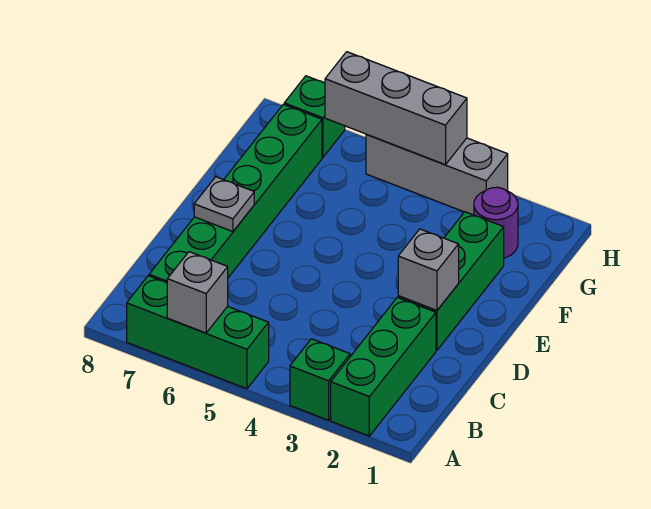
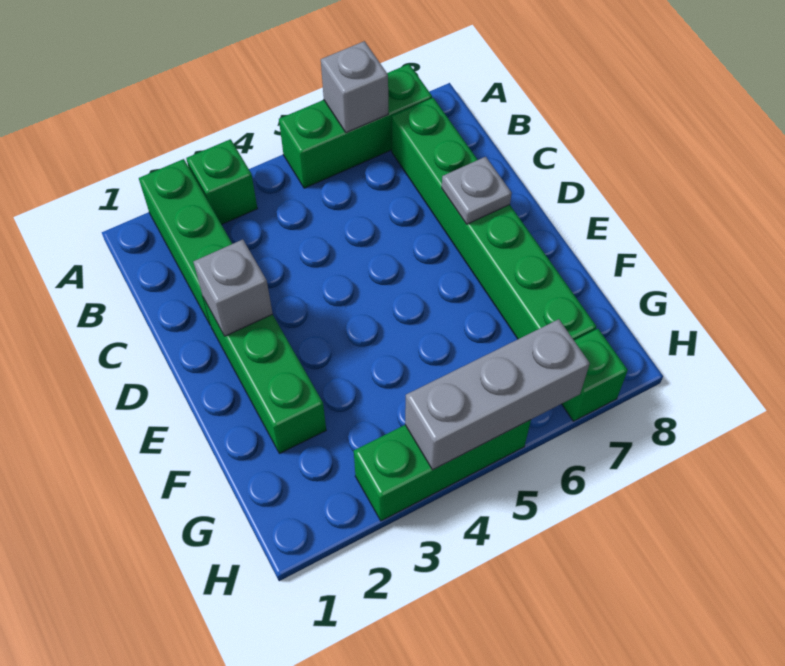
purple 1x1 round brick [474,187,518,258] -> none
grey 1x3 brick [366,134,508,215] -> green 1x3 brick [354,420,531,521]

